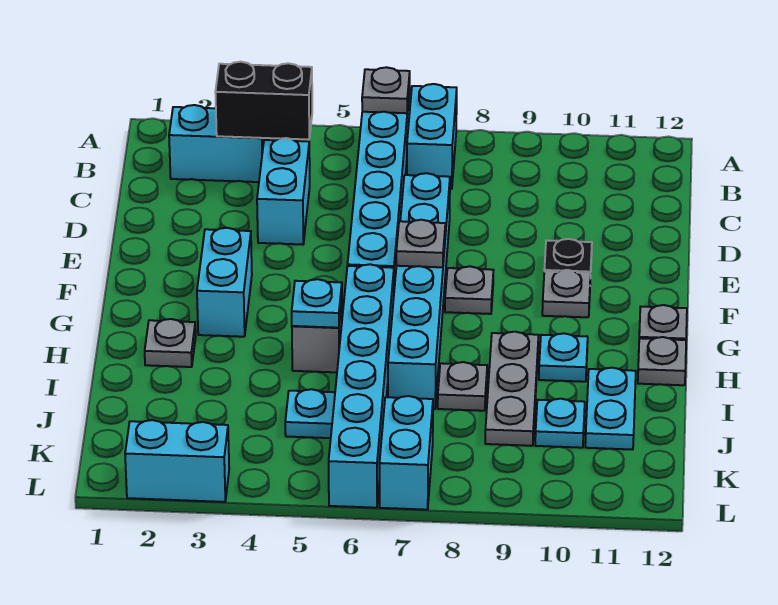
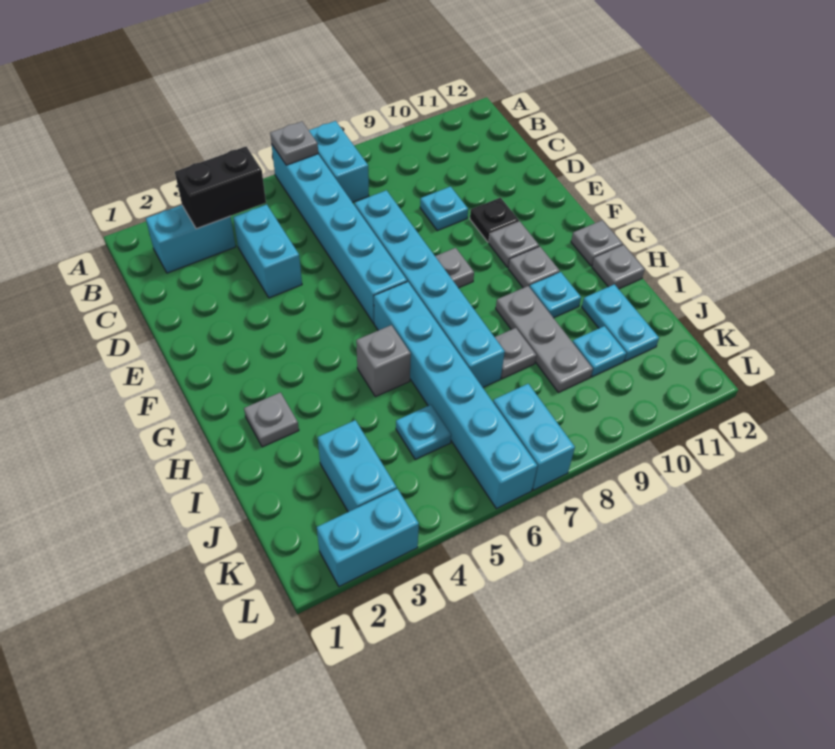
cyan 1x2 brick [197,228,252,337] -> cyan 1x2 brick moved to [318,420,397,512]
grey 1x1 plate [396,220,445,267] -> grey 1x1 plate moved to [508,246,560,288]
cyan 1x1 plate [292,279,342,328] -> cyan 1x1 plate moved to [420,186,468,230]

